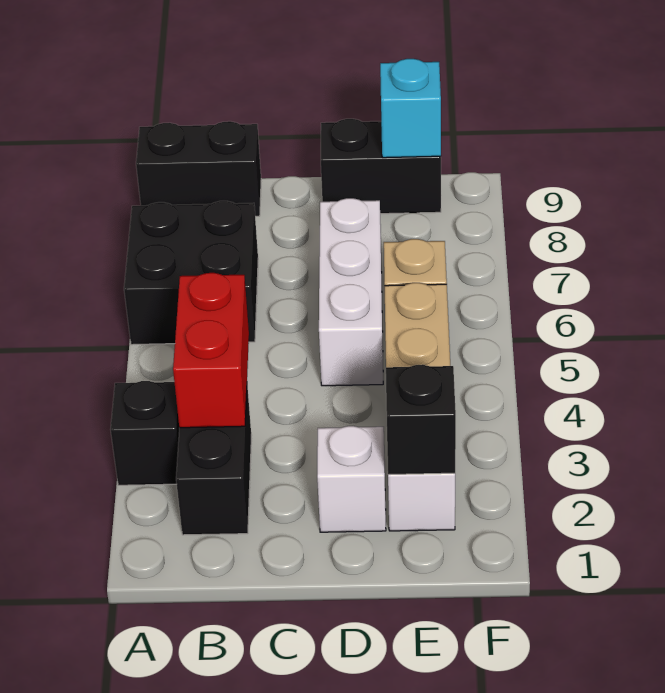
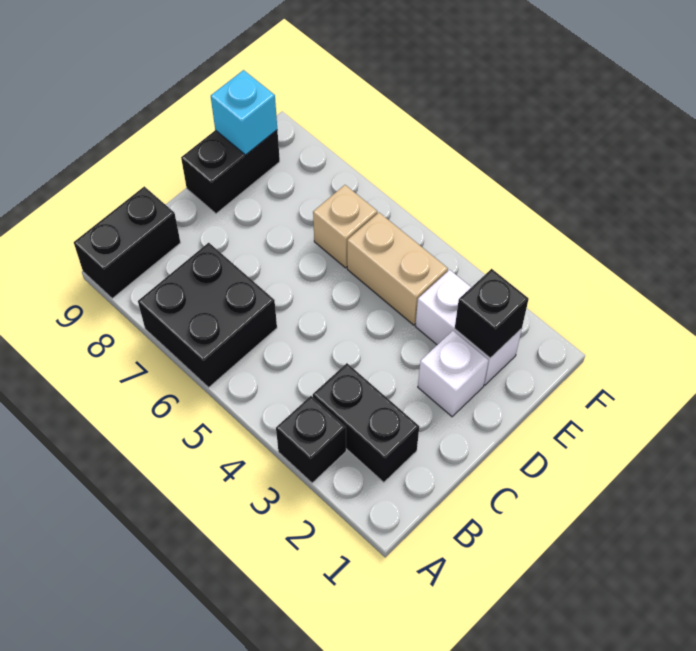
red 1x2 brick [173,273,249,428] -> none
white 1x3 brick [319,198,383,386] -> none

